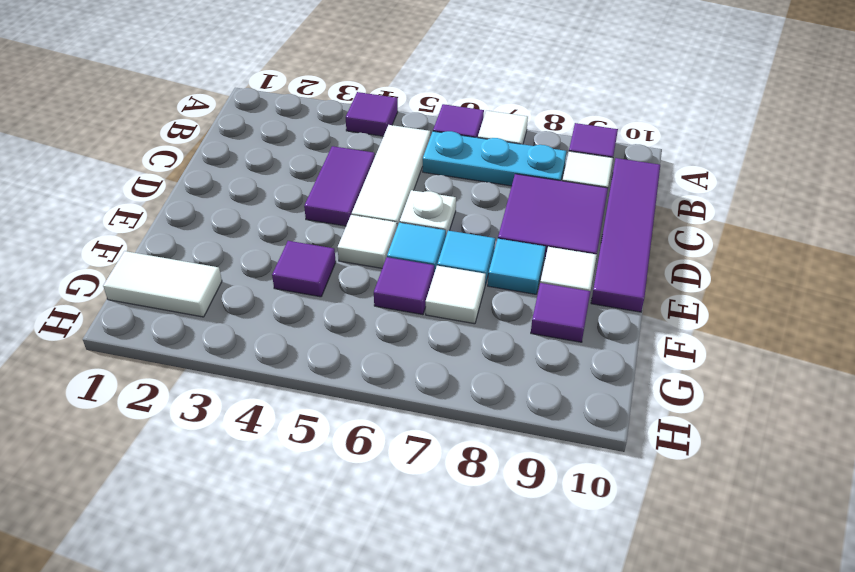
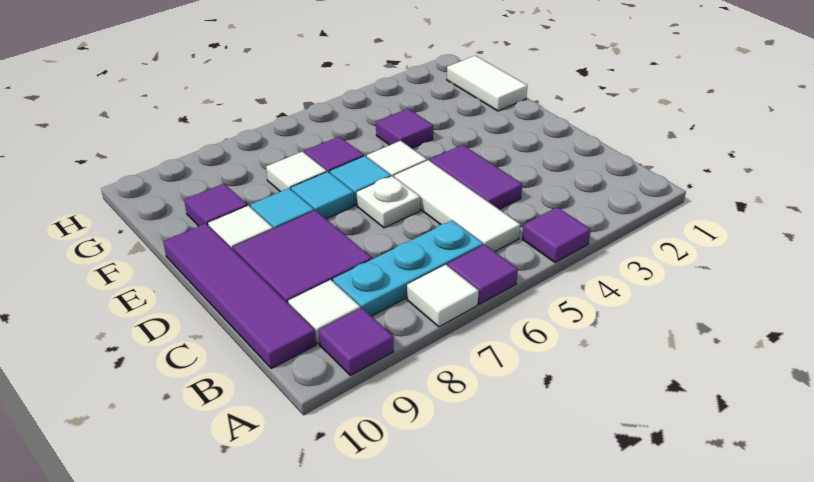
white 1x2 tile [103,251,222,317] -> white 1x2 tile turned to [447,56,527,111]

